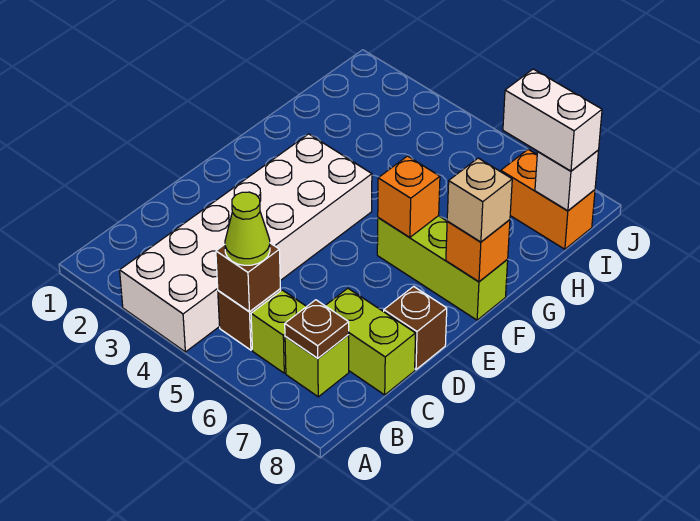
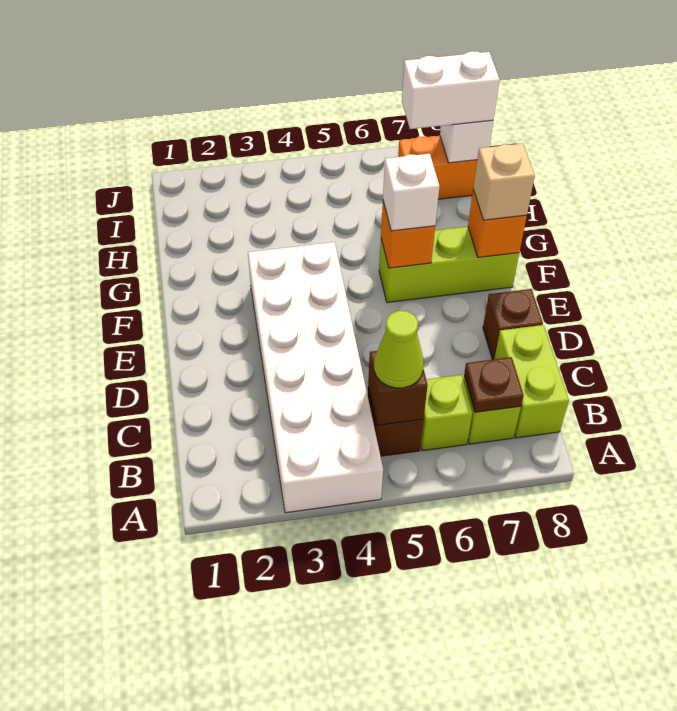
lime 1x2 brick [325,288,416,395] -> lime 1x2 brick turned to [494,325,569,438]
none -> white 1x1 brick [383,154,440,231]

